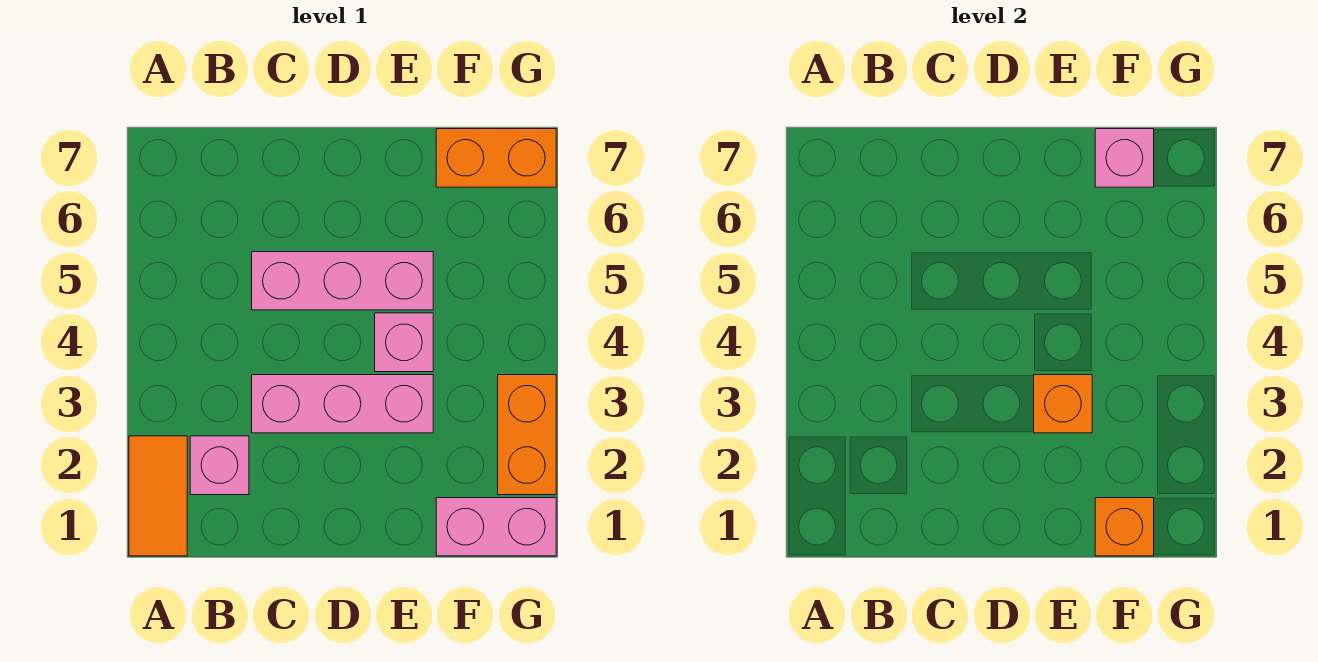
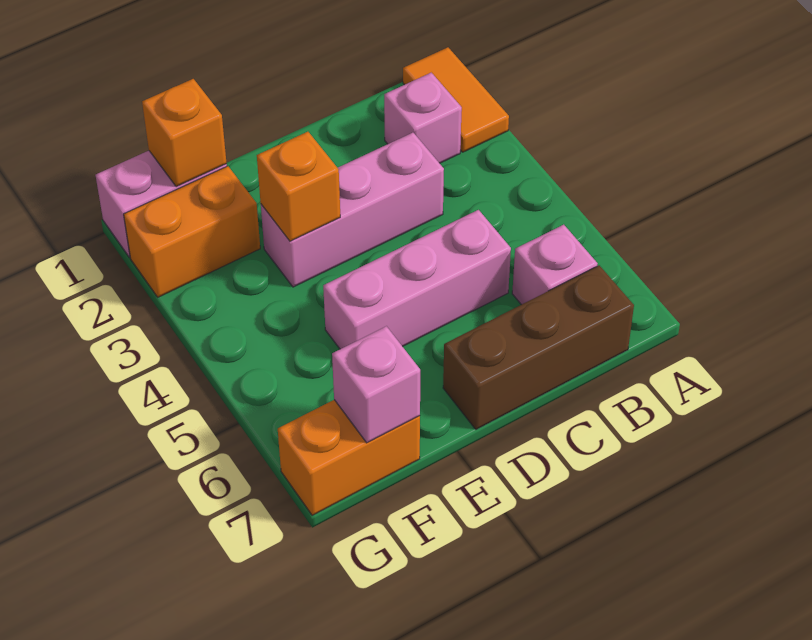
none -> brown 1x3 brick [443,265,634,429]
pink 1x1 brick [375,313,433,372] -> pink 1x1 brick moved to [512,225,598,305]
orange 1x2 brick [498,375,556,495] -> orange 1x2 brick turned to [124,166,260,297]

